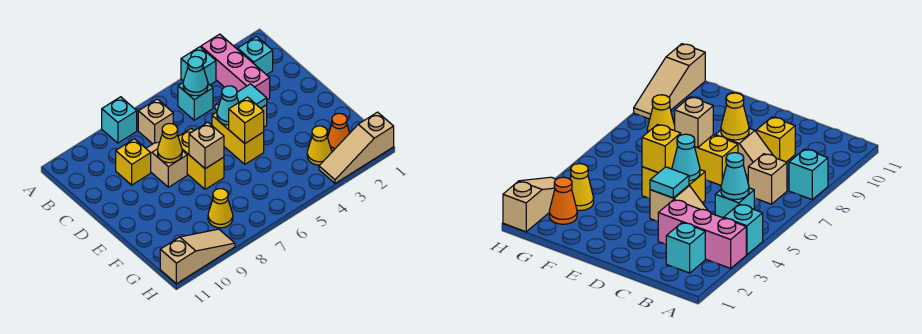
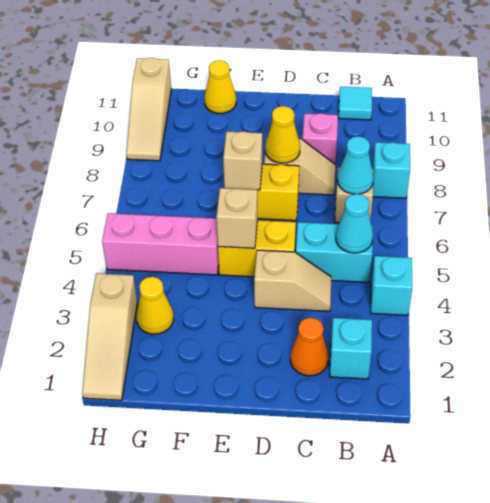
pink 1x3 brick [201,34,270,100] -> pink 1x3 brick moved to [102,213,219,275]
cyan 1x1 brick [178,83,213,120] -> cyan 1x2 brick [296,222,373,282]
yellow 1x1 brick [116,139,151,185] -> pink 1x1 brick [303,113,338,164]
cyan 1x1 tile [237,84,267,108] -> cyan 1x1 tile moved to [339,86,372,120]
cyan 1x1 cone [217,86,239,125] -> cyan 1x1 cone moved to [337,136,374,194]
yellow 1x1 brick [229,97,264,143] -> tan 1x1 brick [216,188,257,248]
orange 1x1 cone [328,113,350,151] -> orange 1x1 cone moved to [290,318,329,376]
yellow 1x1 cone [208,189,233,228] -> yellow 1x1 cone moved to [204,60,236,114]
tan 1x3 slope [319,112,394,184] -> tan 1x3 slope turned to [82,273,137,400]

